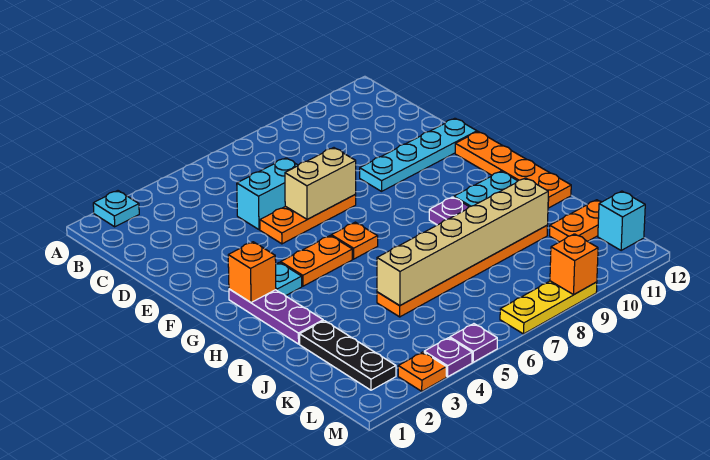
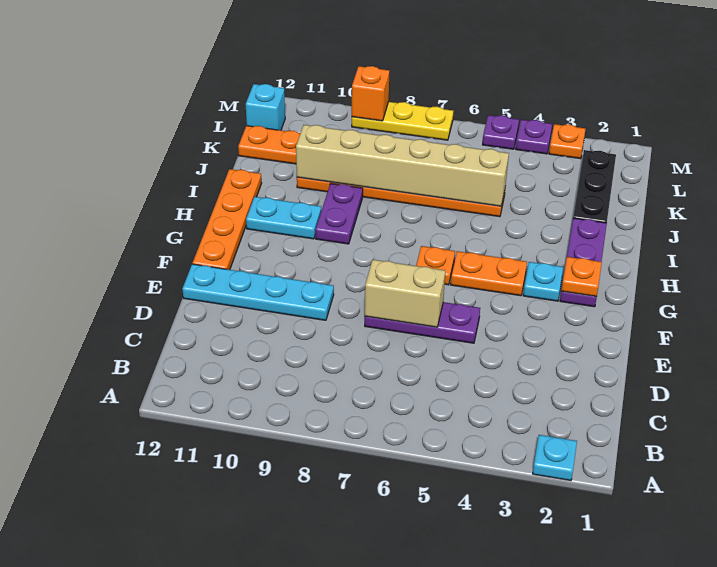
cyan 1x2 brick [237,158,298,230] -> none
orange 1x3 plate [260,194,356,244] -> purple 1x3 plate [365,302,480,343]
orange 1x1 brick [228,242,276,303] -> orange 1x1 plate [562,257,602,297]

